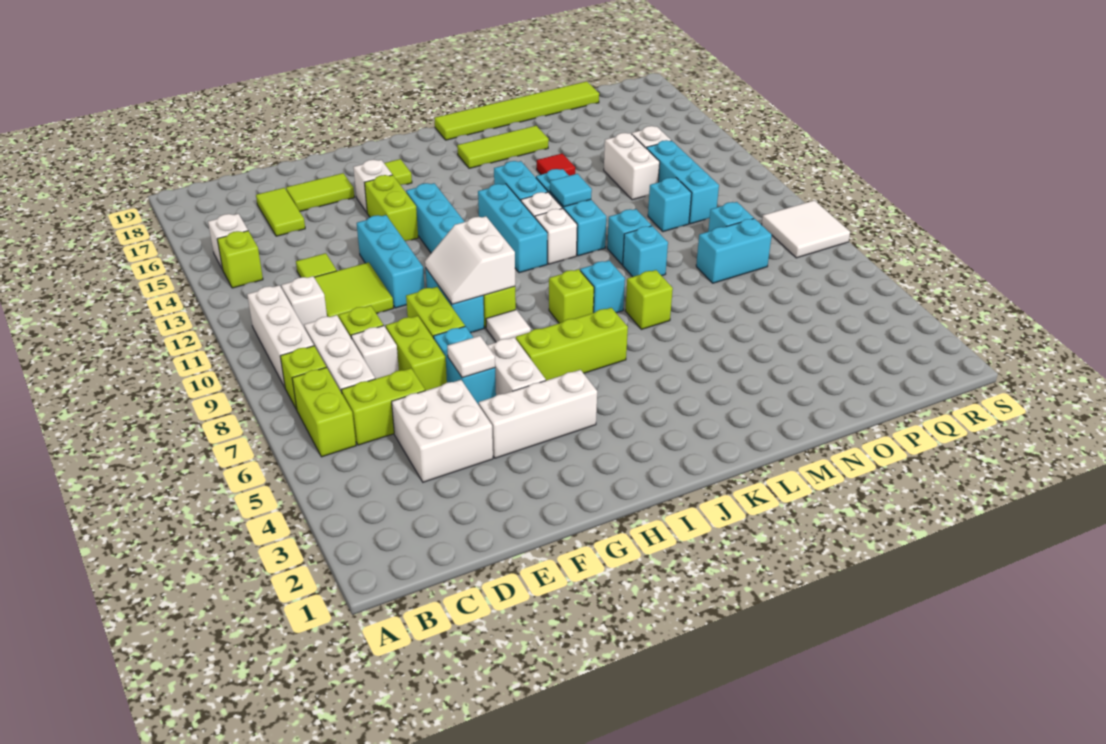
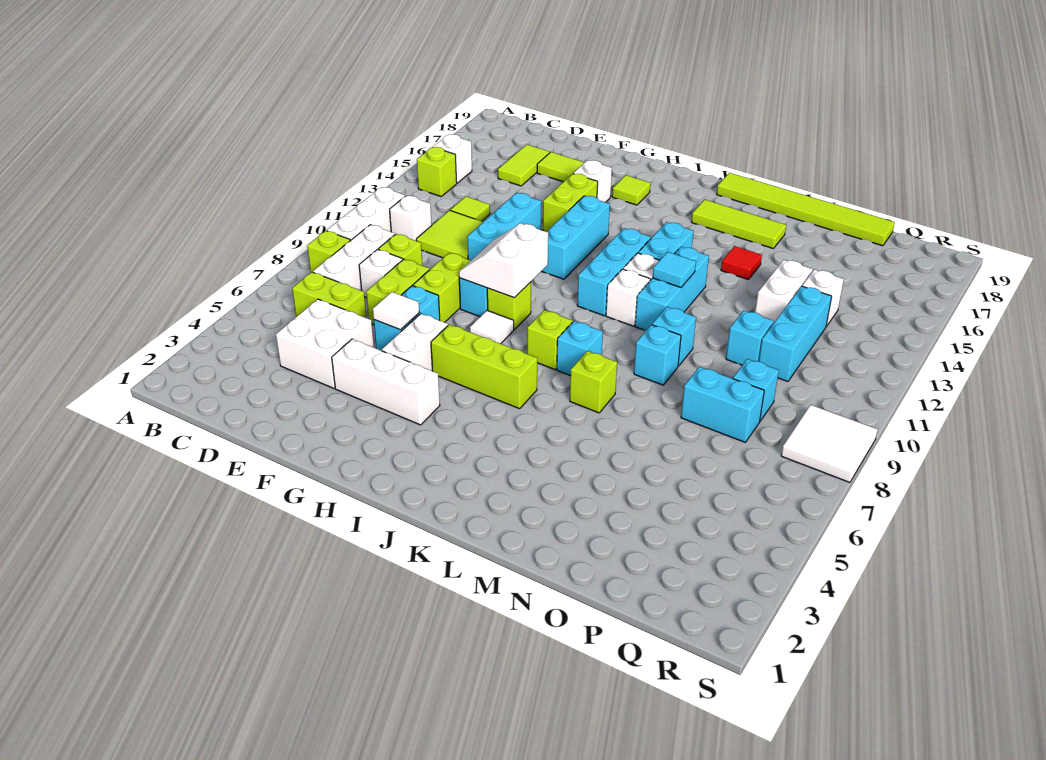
lime 1x2 brick [292,367,356,457] -> none

